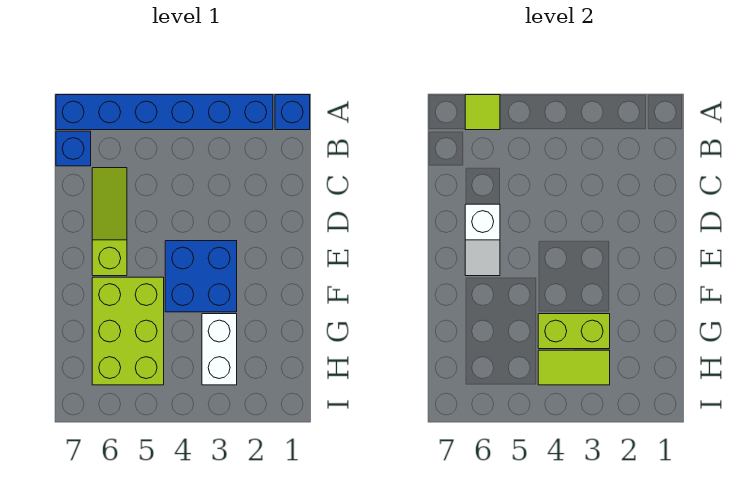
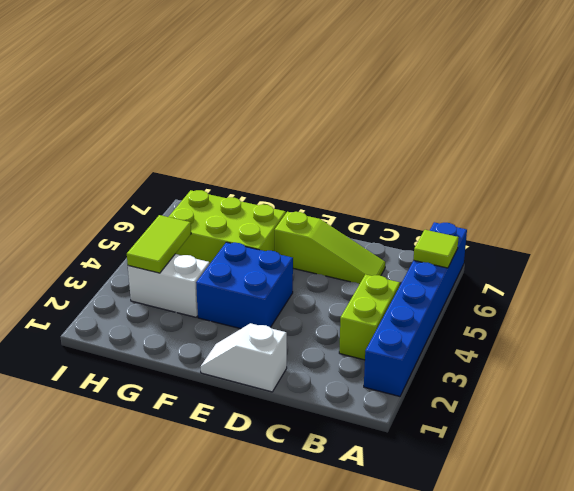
blue 1x1 brick [275,95,310,130] -> none
blue 1x1 brick [56,131,91,166] -> none
white 1x2 slope [465,204,500,276] -> white 1x2 slope moved to [201,323,287,392]
lime 1x2 brick [538,314,610,349] -> lime 1x2 brick moved to [339,274,400,360]

